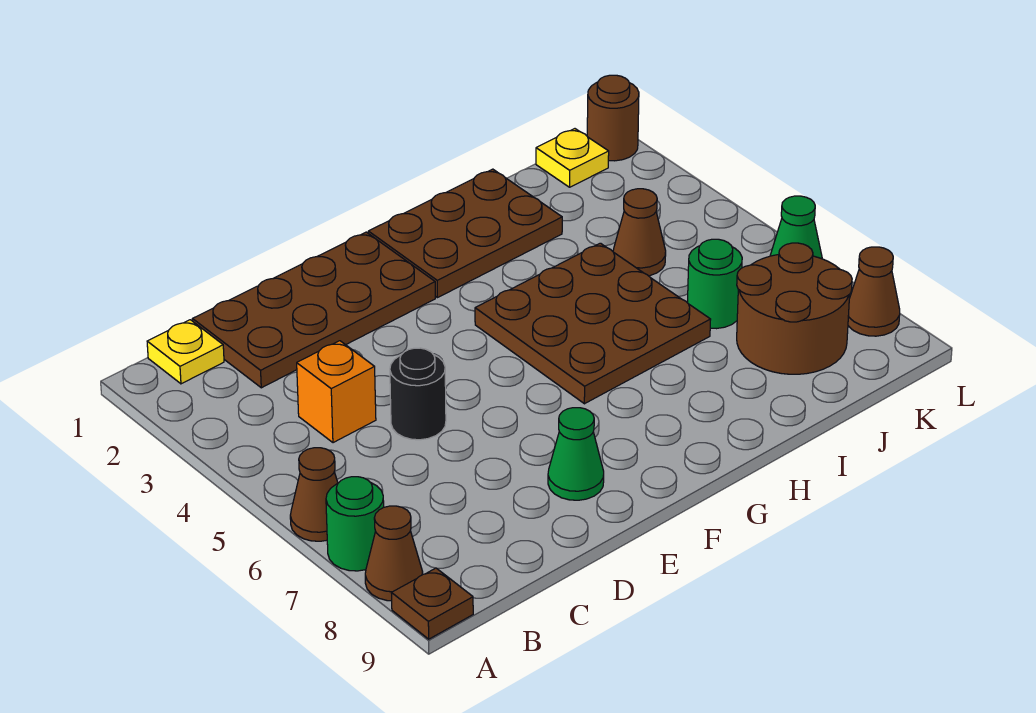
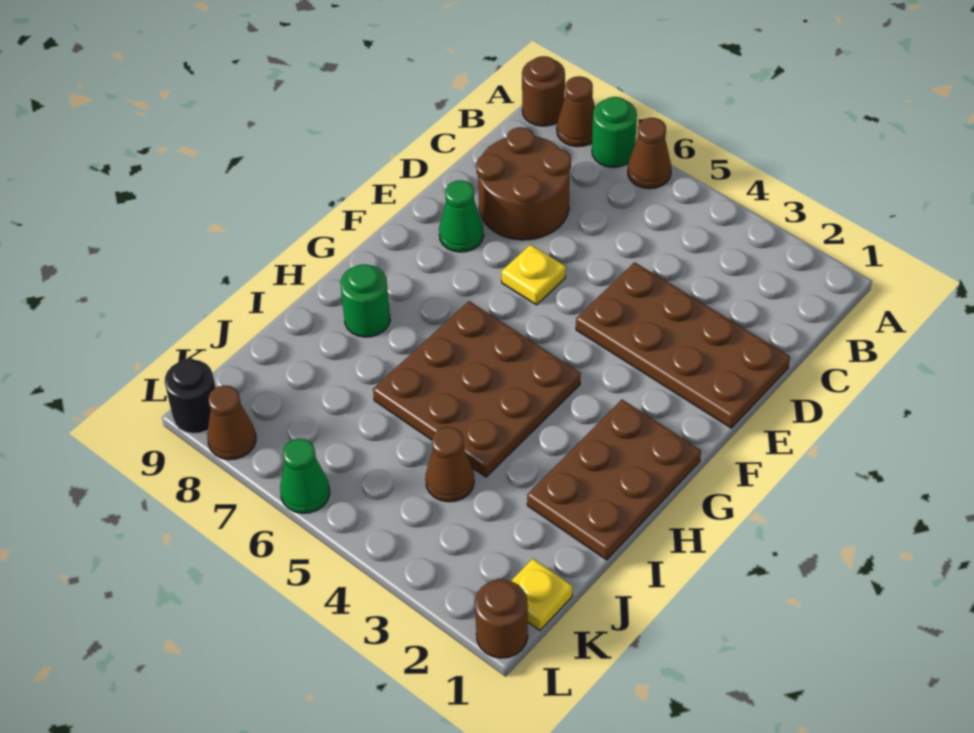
brown 1x1 plate [392,568,473,639] -> brown 1x1 round brick [522,56,565,126]
yellow 1x1 plate [147,320,224,384] -> yellow 1x1 plate moved to [501,245,566,305]
brown 2x4 plate [193,232,435,388] -> brown 2x4 plate turned to [576,262,790,428]
orange 1x1 brick [297,341,376,443] -> none
black 1x1 round brick [390,348,446,440] -> black 1x1 round brick moved to [165,359,216,434]
green 1x1 round brick [688,239,742,329] -> green 1x1 round brick moved to [340,264,390,337]
brown 2x2 round brick [737,243,852,374] -> brown 2x2 round brick moved to [476,127,571,240]

